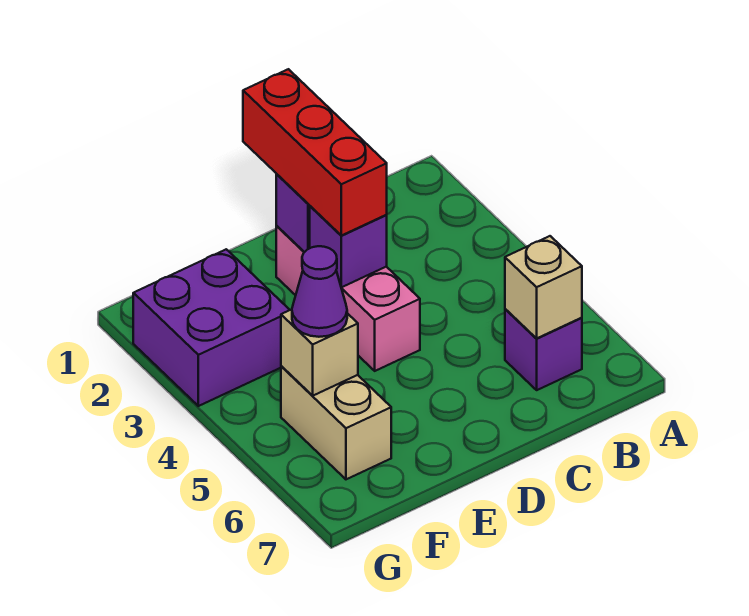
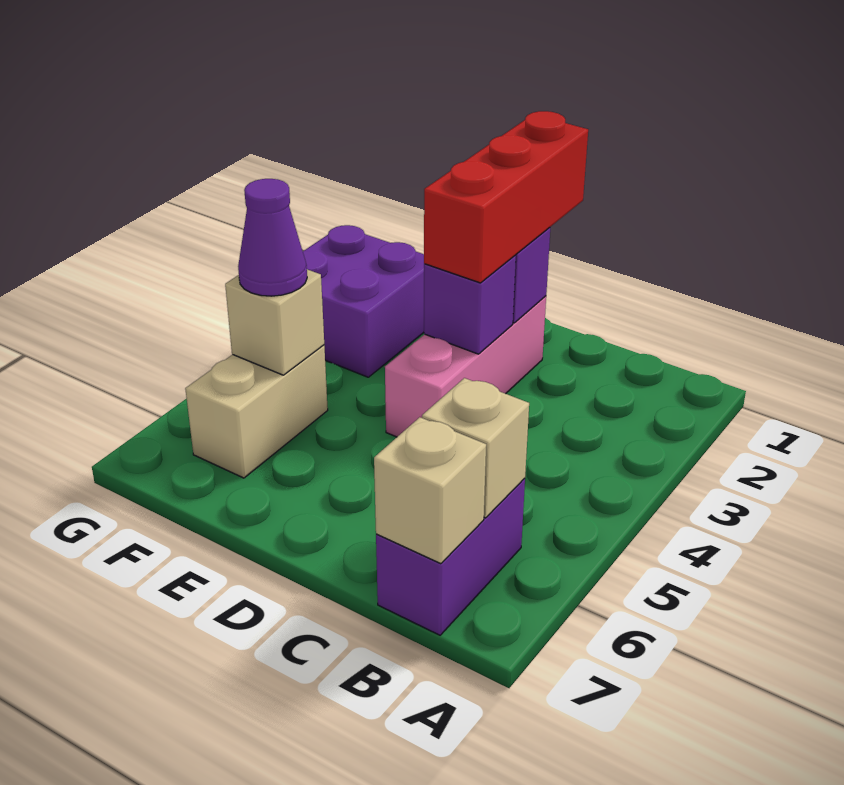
purple 1x1 brick [505,309,582,390] -> purple 1x2 brick [376,478,525,635]
none -> tan 1x1 brick [374,417,486,564]

